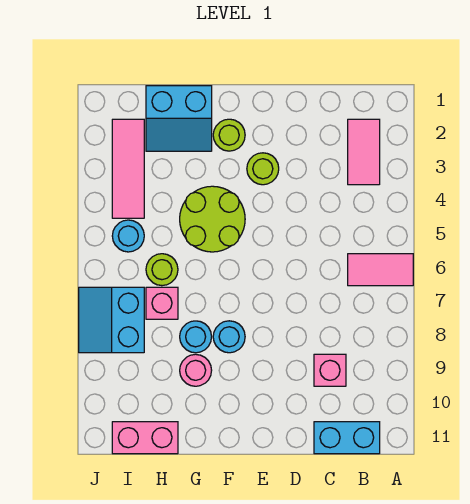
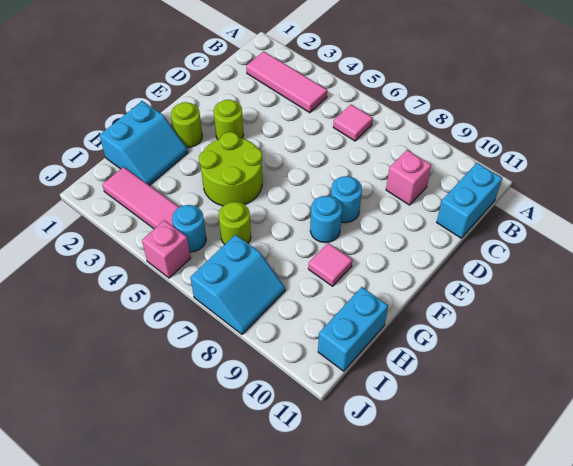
pink 1x2 tile [348,254,413,286] -> pink 1x1 tile [333,105,373,141]
pink 1x2 tile [348,119,380,185] -> pink 1x3 tile [246,51,327,113]
cyan 1x1 round brick [180,321,212,353] -> cyan 1x1 round brick moved to [331,176,362,223]
pink 1x1 round brick [180,354,212,386] -> pink 1x1 tile [308,243,352,286]
pink 1x1 brick [146,287,178,319] -> pink 1x1 brick moved to [142,220,191,278]
pink 1x2 brick [112,422,178,454] -> cyan 1x2 brick [318,287,388,371]
cyan 2x2 slope [79,287,144,353] -> cyan 2x2 slope turned to [190,235,285,334]

